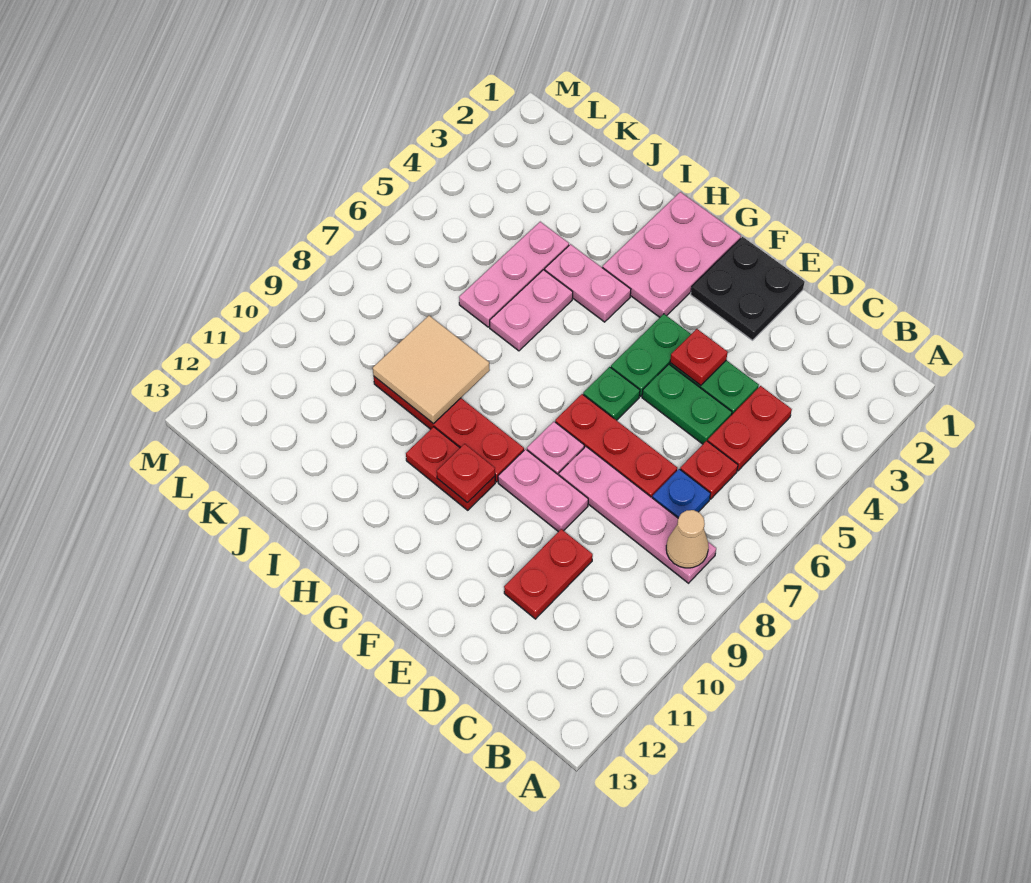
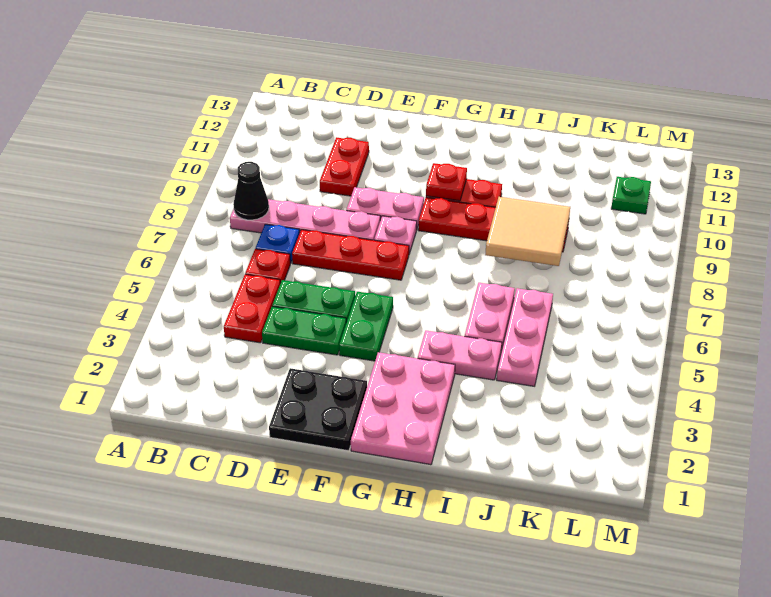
tan 1x1 cone [666,510,709,568] -> black 1x1 cone [233,162,269,220]
red 1x1 plate [670,329,728,385] -> none
green 1x1 plate [583,367,640,420] -> green 1x1 plate moved to [611,177,651,214]

